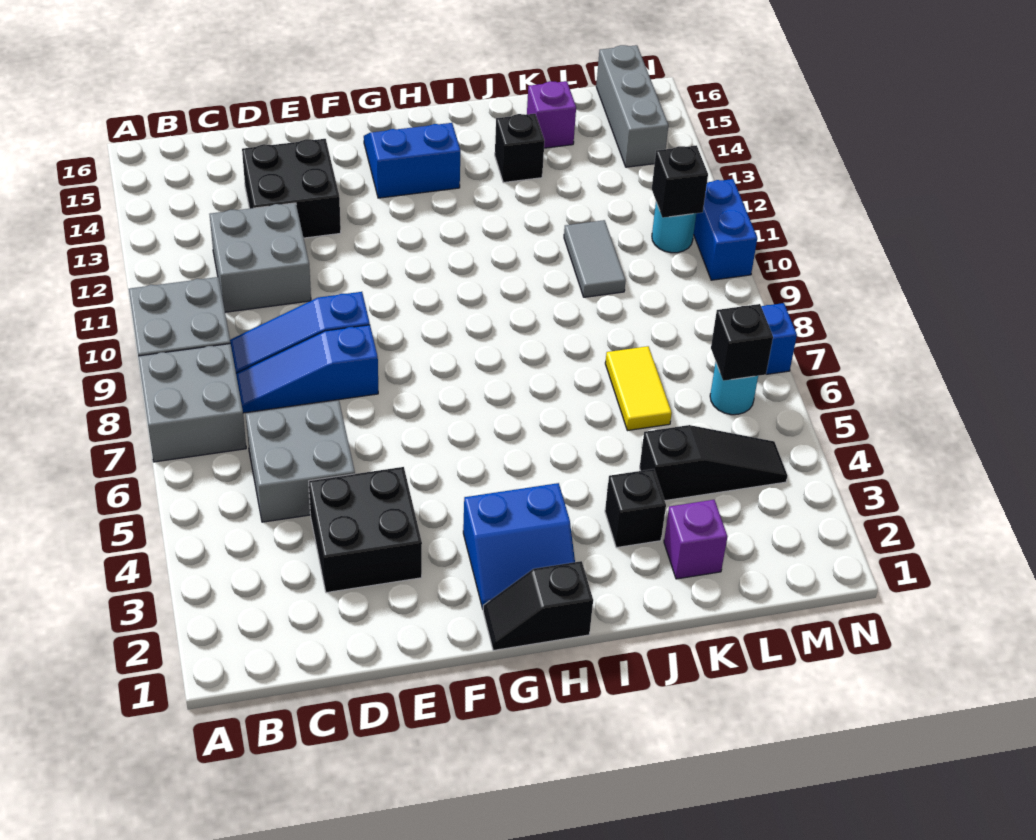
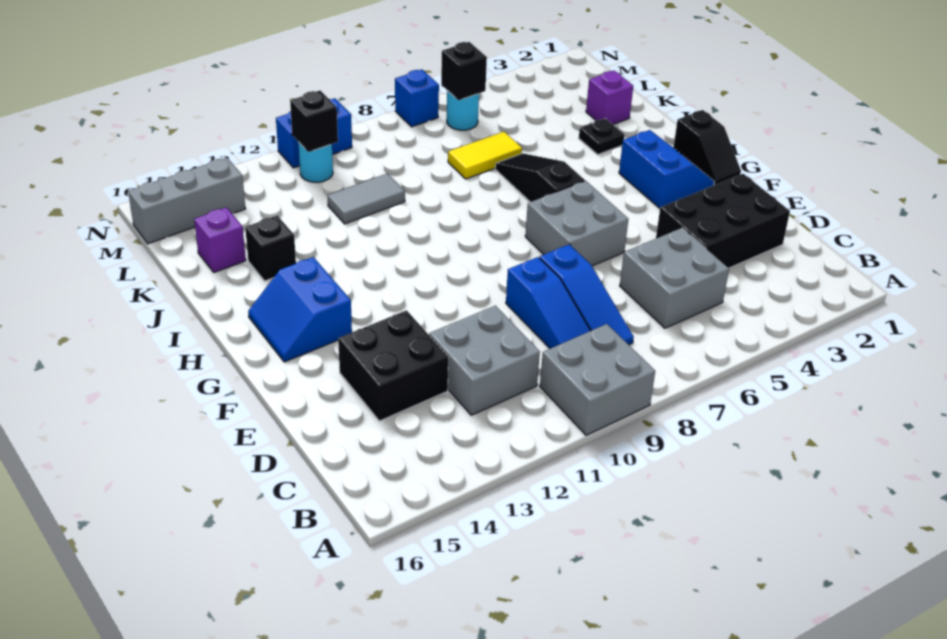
grey 2x2 brick [138,344,246,462] -> grey 2x2 brick moved to [525,181,628,266]
black 2x2 brick [309,467,422,593] -> black 2x3 brick [656,174,790,268]
black 1x1 brick [605,469,666,548] -> black 1x1 plate [579,118,624,154]
black 1x3 slope [640,425,787,501] -> black 1x3 slope moved to [495,153,585,202]

